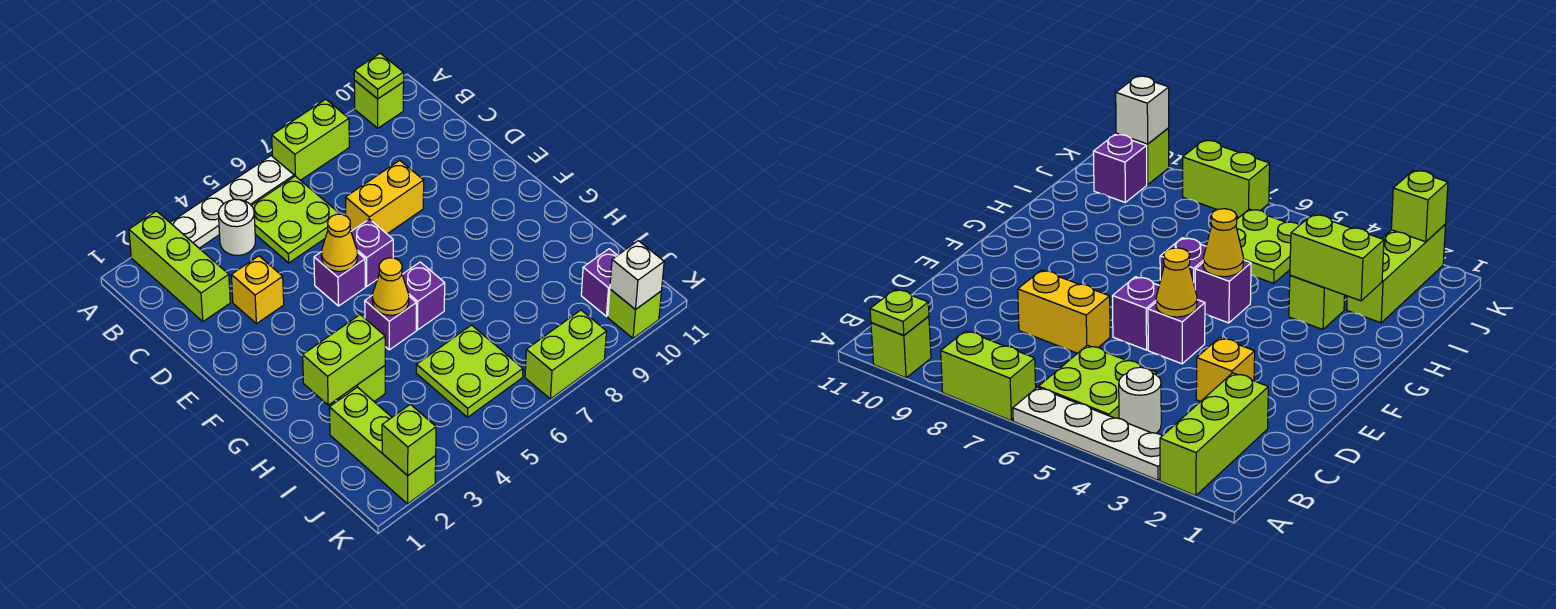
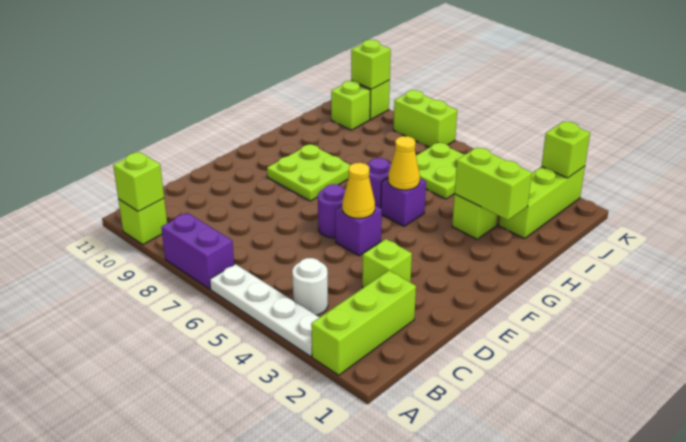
lime 1x2 brick [272,99,349,180] -> purple 1x2 brick [161,213,234,289]
lime 1x1 plate [354,53,404,99] -> lime 1x1 brick [113,152,164,211]
lime 2x2 plate [251,176,340,263] -> lime 2x2 plate moved to [267,144,350,201]
yellow 1x1 brick [231,256,284,324] -> lime 1x1 brick [362,239,412,288]
yellow 1x2 brick [346,160,424,234] -> none
purple 1x1 brick [351,219,393,286] -> purple 1x1 round brick [318,184,345,238]
purple 1x1 brick [581,249,617,316] -> lime 1x1 brick [331,81,370,130]
white 1x1 brick [610,241,664,310] -> lime 1x1 brick [351,40,391,89]

